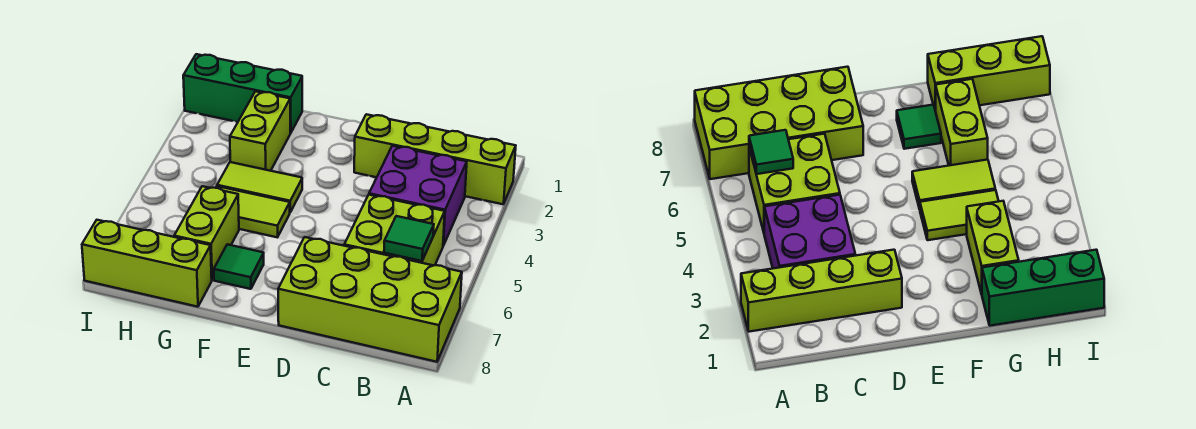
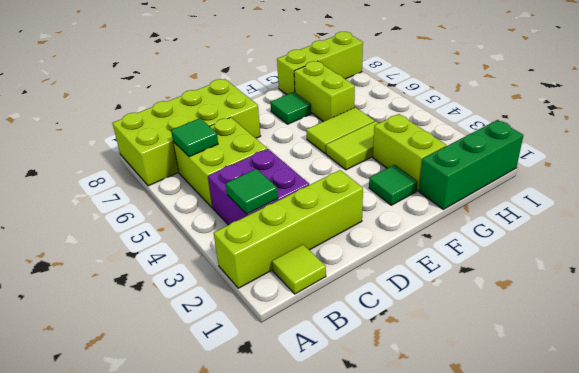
none -> lime 1x1 tile [272,244,326,294]
none -> green 1x1 tile [226,169,278,214]
none -> green 1x1 tile [369,165,418,205]

